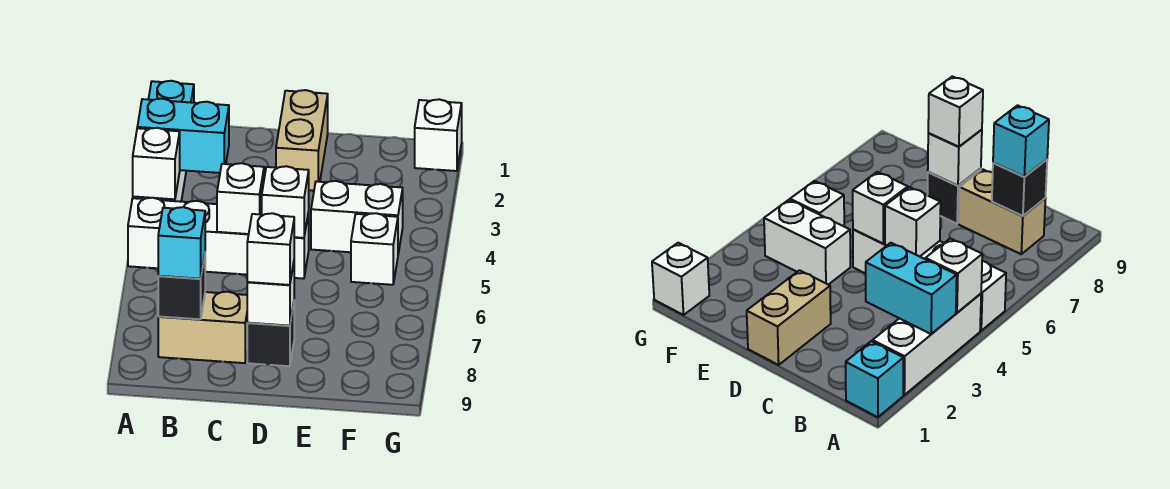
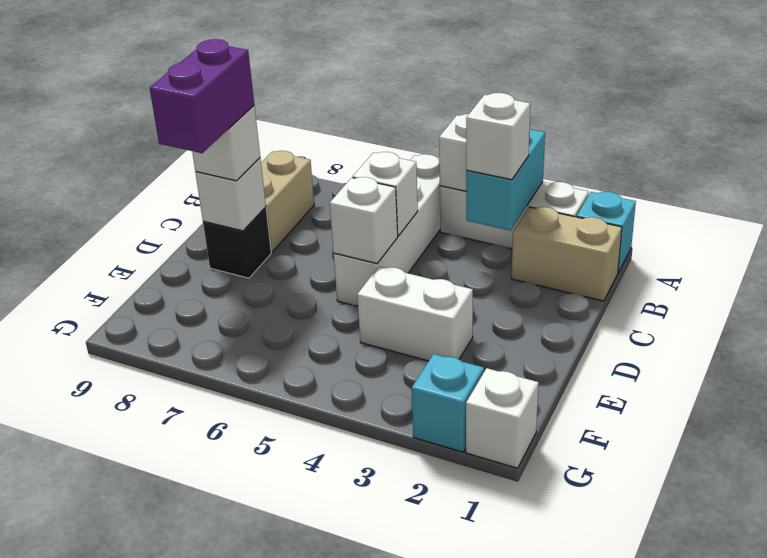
black 1x1 brick [158,256,205,319] -> none
cyan 1x1 brick [158,207,205,279] -> cyan 1x1 brick moved to [412,354,484,452]
tan 1x2 brick [276,90,328,191] -> tan 1x2 brick moved to [512,207,622,301]
none -> purple 1x2 brick [150,39,254,153]
white 1x2 brick [311,181,403,253] -> white 1x2 brick turned to [357,266,473,361]
white 1x1 brick [351,213,398,285] -> white 1x1 brick moved to [466,93,530,180]

